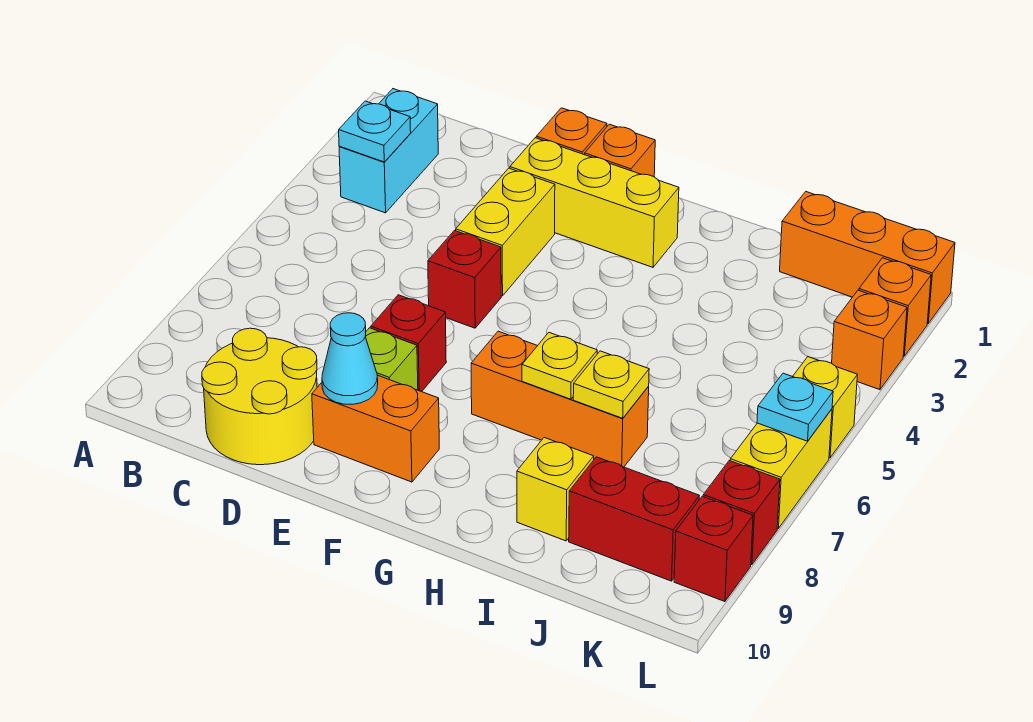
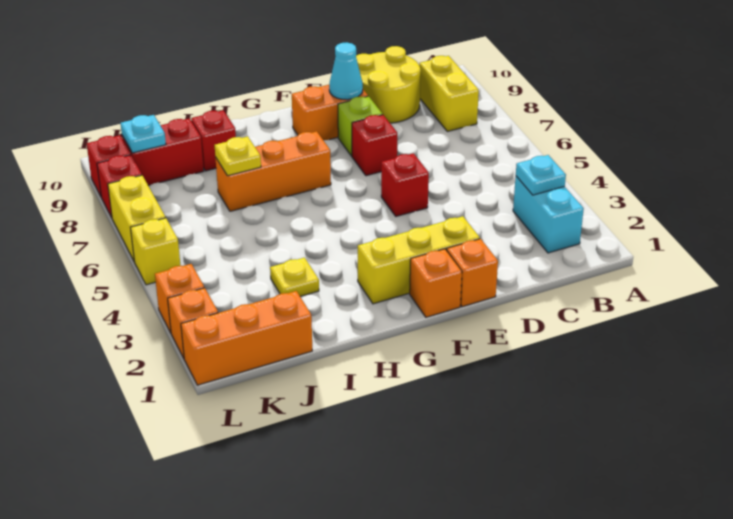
yellow 1x2 brick [456,168,555,296] -> yellow 1x2 brick moved to [419,56,479,131]
yellow 1x1 plate [522,333,597,399] -> yellow 1x1 plate moved to [270,258,319,296]
yellow 1x1 brick [517,438,594,541] -> red 1x1 brick [191,110,236,171]
cyan 1x1 plate [757,373,833,441] -> cyan 1x1 plate moved to [121,115,166,153]

